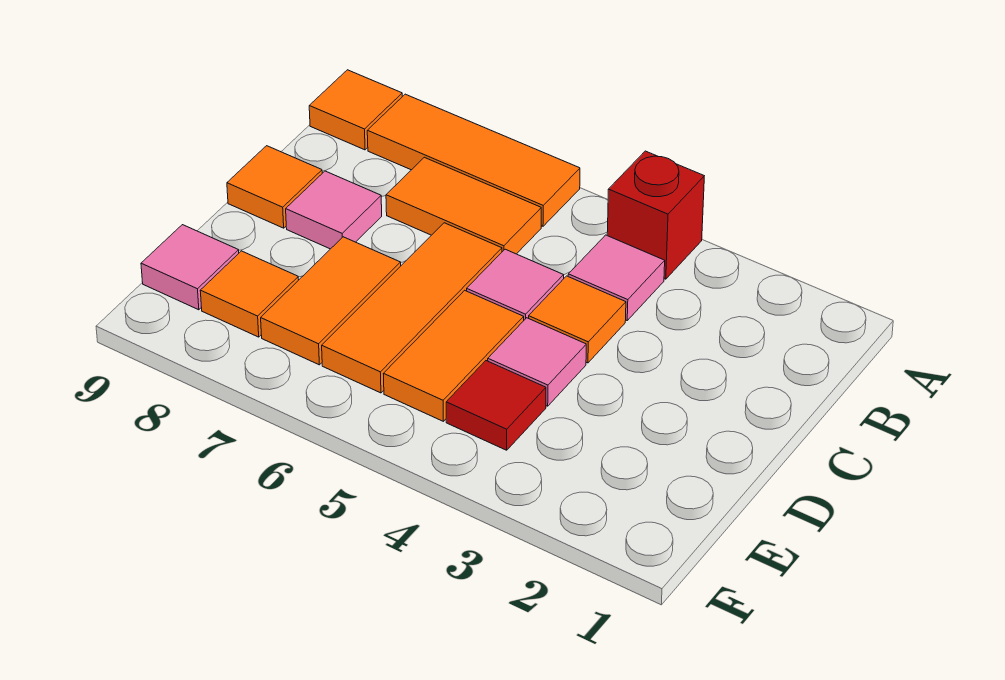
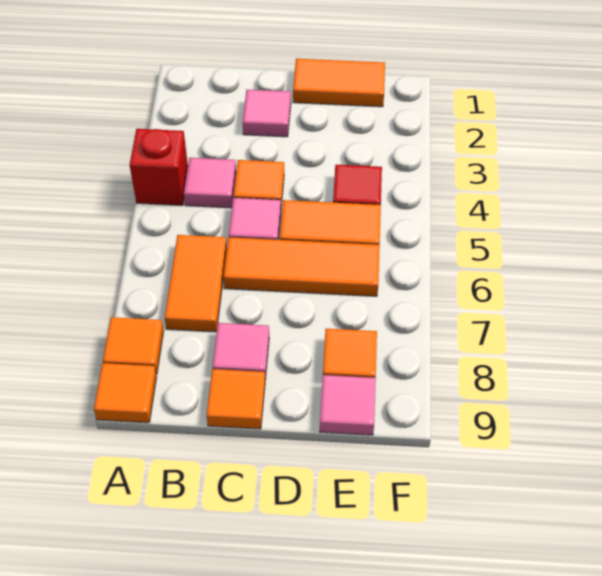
orange 1x3 tile [367,94,580,226] -> orange 1x1 tile [103,317,164,375]
pink 1x1 tile [488,318,586,406] -> pink 1x1 tile moved to [242,90,291,137]
orange 1x2 tile [261,237,401,365] -> orange 1x2 tile moved to [293,59,385,107]

